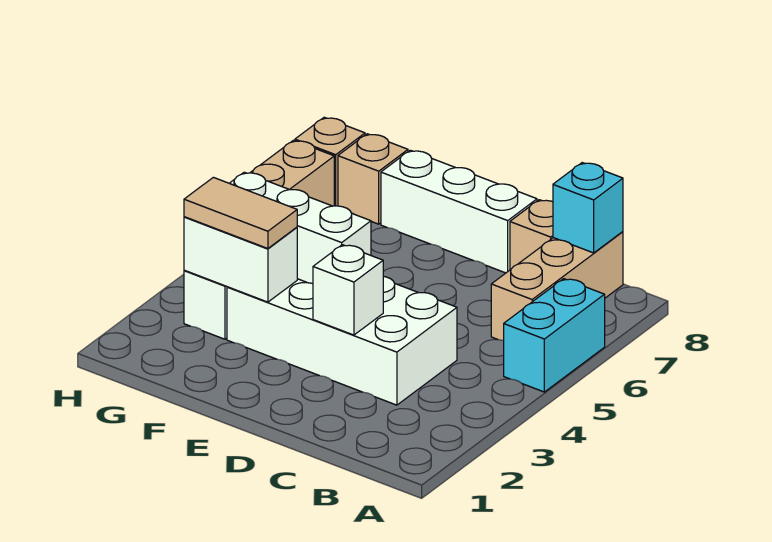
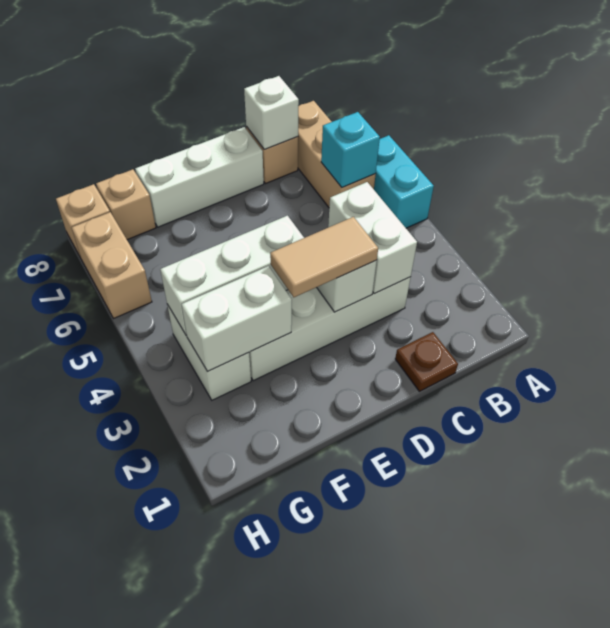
cyan 1x1 brick [553,163,623,253] -> cyan 1x1 brick moved to [321,112,380,187]
none -> brown 1x1 plate [395,332,458,391]
none -> white 1x2 brick [328,182,417,294]
none -> white 1x1 brick [244,76,299,149]
tan 1x2 tile [184,177,297,249] -> tan 1x2 tile moved to [270,217,378,297]

